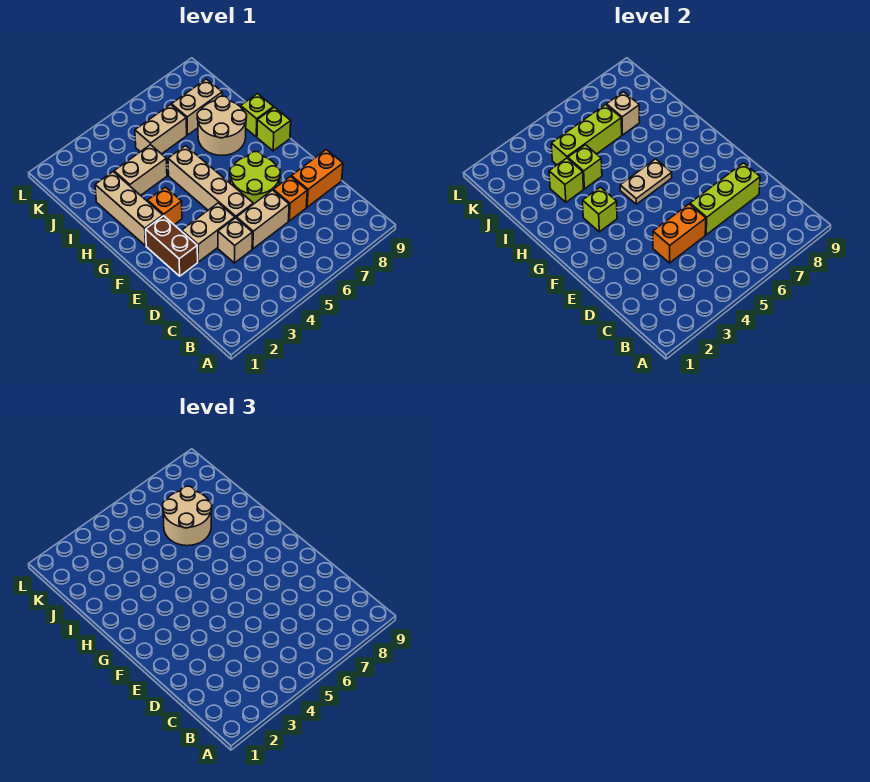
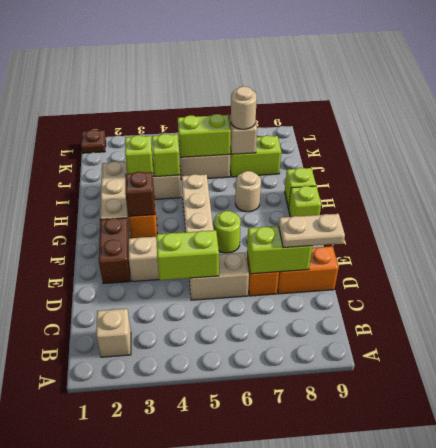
tan 1x1 brick [218,218,252,263] -> tan 1x1 brick moved to [96,309,131,357]
orange 1x2 brick [653,204,706,263] -> lime 1x2 brick [156,230,219,280]
lime 1x3 brick [690,163,760,235] -> lime 1x2 brick [247,226,312,274]
lime 2x2 round brick [230,152,280,204] -> lime 1x1 round brick [214,211,241,253]
lime 1x1 brick [583,187,617,232] -> brown 1x1 brick [125,172,155,216]
tan 1x2 plate [620,159,672,204] -> tan 1x2 plate moved to [279,214,345,248]
tan 2x2 round brick [197,96,247,155] -> tan 1x1 round brick [235,171,261,212]
tan 2x2 round brick [162,486,212,546] -> tan 1x1 round brick [231,86,257,129]
lime 1x3 brick [551,105,622,165] -> lime 1x2 brick [178,114,231,157]
tan 1x2 brick [171,79,222,135] -> lime 1x2 brick [230,135,281,177]
none -> brown 1x1 plate [81,129,106,153]

